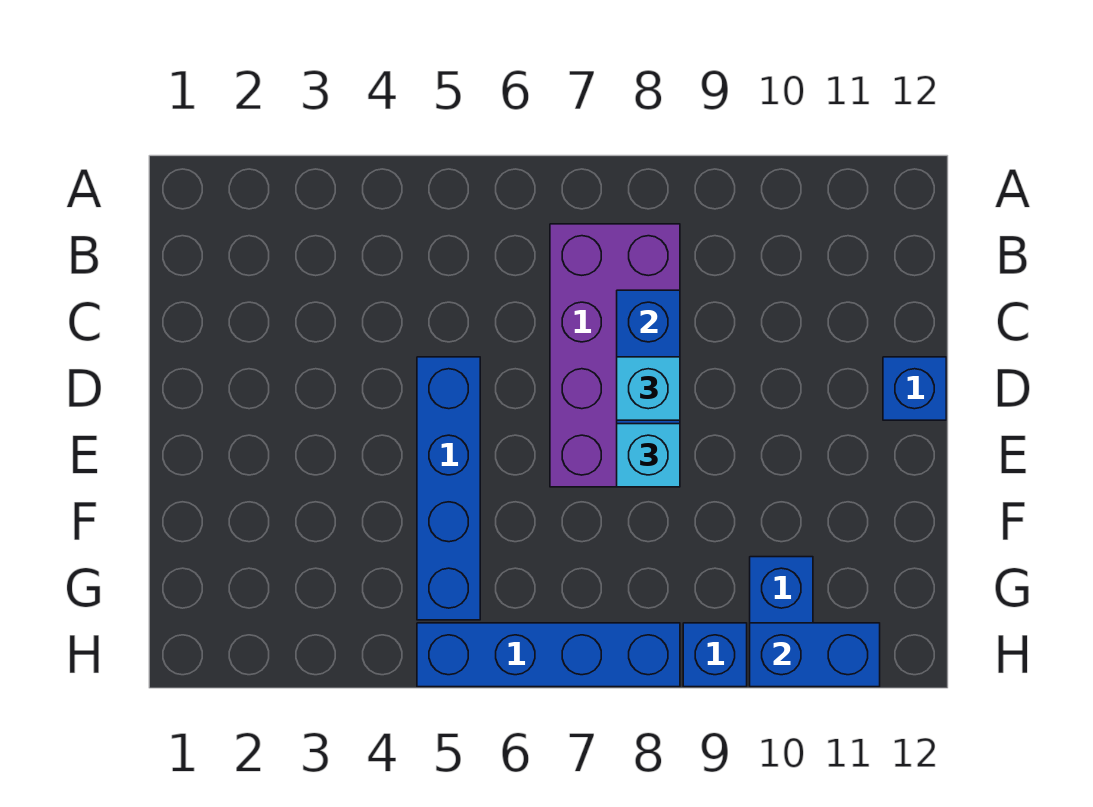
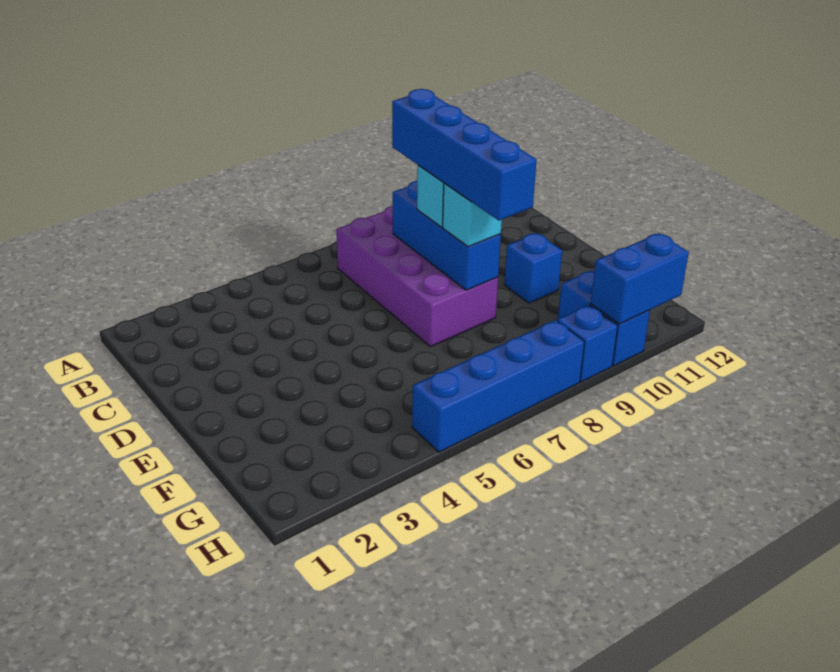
blue 1x4 brick [417,357,480,620] -> blue 1x4 brick moved to [392,89,537,221]
blue 1x1 brick [883,357,946,420] -> blue 1x1 brick moved to [504,233,562,303]

